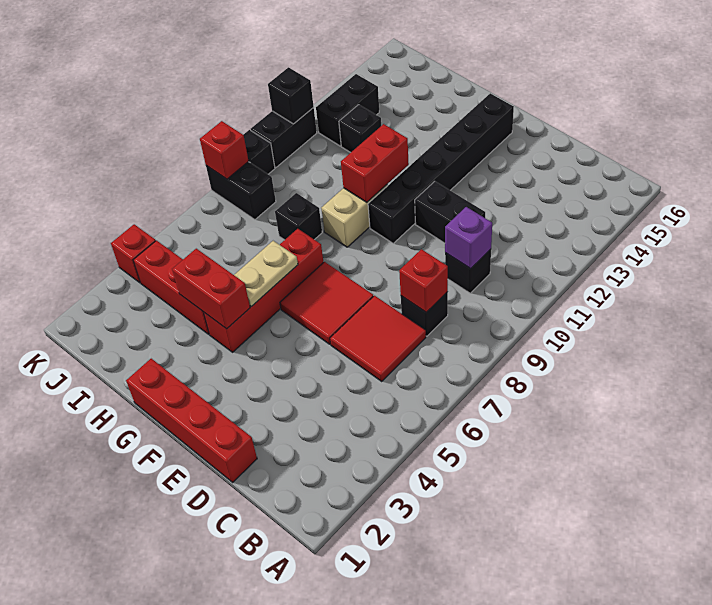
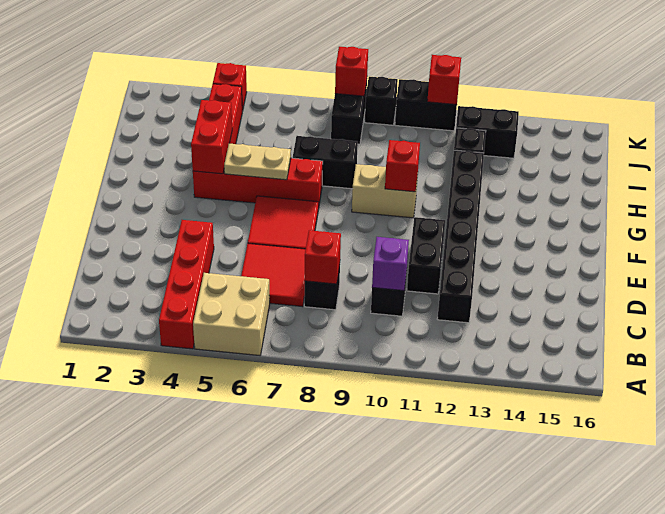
none -> tan 2x2 brick [193,273,270,355]
red 1x4 brick [126,359,257,482] -> red 1x4 brick moved to [159,220,214,349]
black 1x6 brick [368,93,514,243] -> black 1x6 brick turned to [437,150,484,323]
red 1x2 brick [341,124,409,202] -> red 1x1 brick [385,140,420,192]
black 1x1 brick [275,193,322,240] -> black 1x2 brick [293,136,358,189]
black 1x1 brick [268,67,314,124] -> red 1x1 brick [427,55,461,105]

